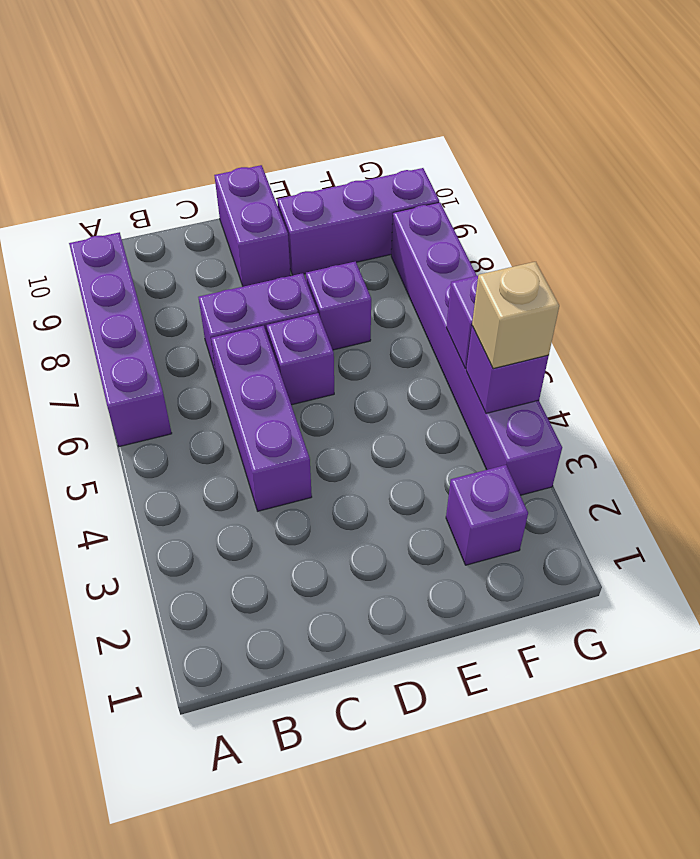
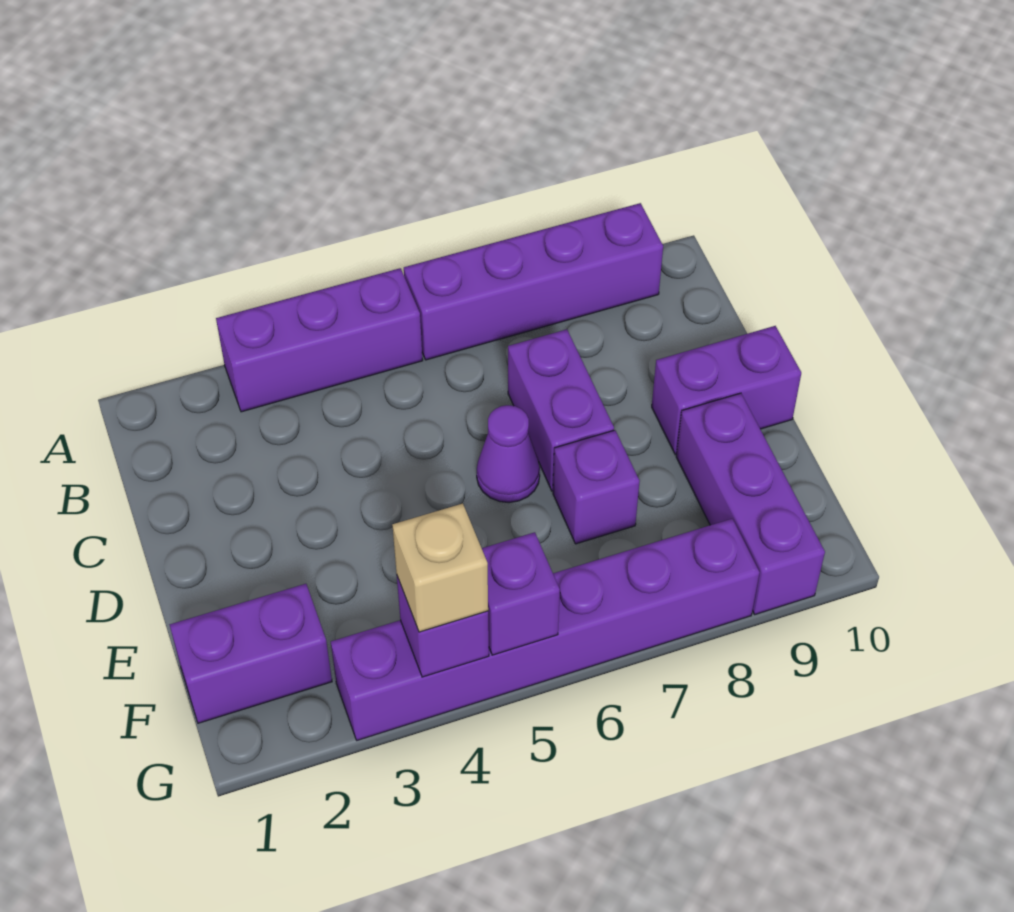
purple 1x3 brick [211,326,312,511] -> purple 1x3 brick moved to [216,268,423,412]
purple 1x1 brick [267,313,334,405] -> purple 1x1 cone [477,405,540,503]
purple 1x1 brick [446,465,528,565] -> purple 1x2 brick [170,584,332,723]

